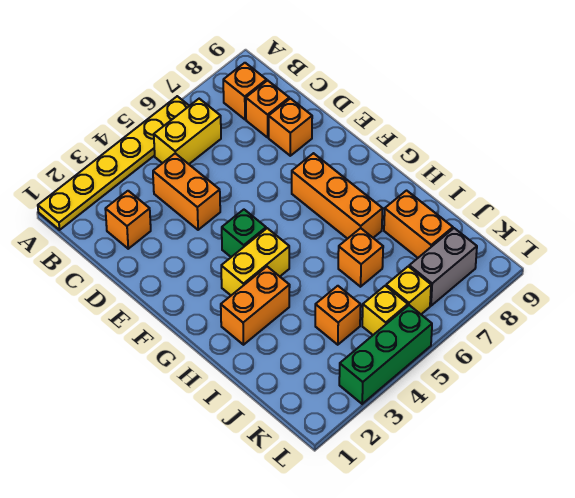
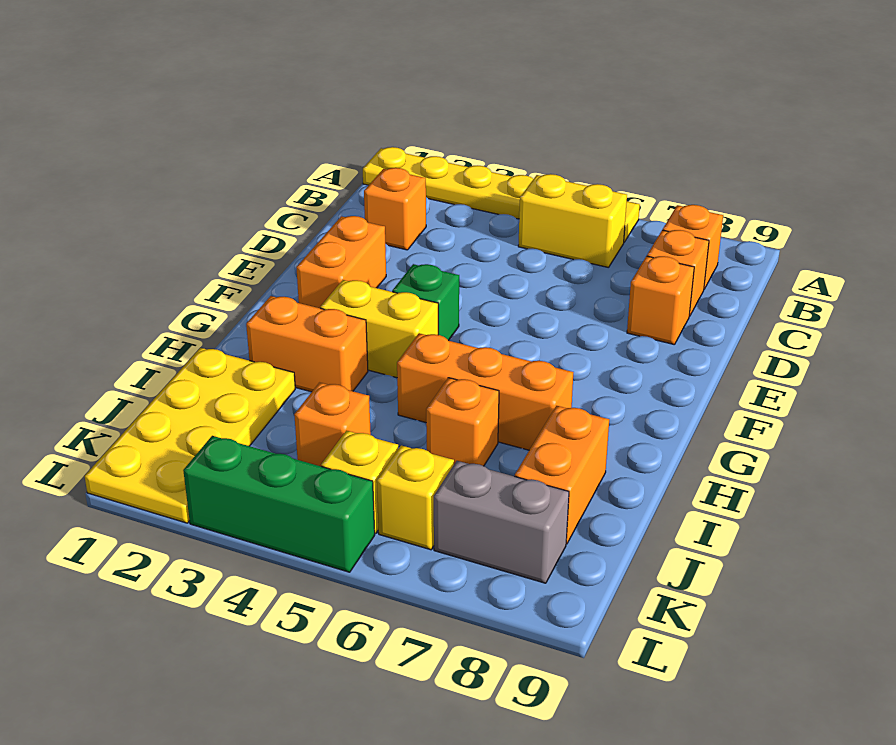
orange 1x2 brick [153,153,220,230] -> orange 1x2 brick moved to [296,216,386,308]
orange 1x3 brick [292,153,383,239] -> orange 1x3 brick turned to [397,333,573,450]
none -> yellow 2x4 plate [85,348,295,523]

